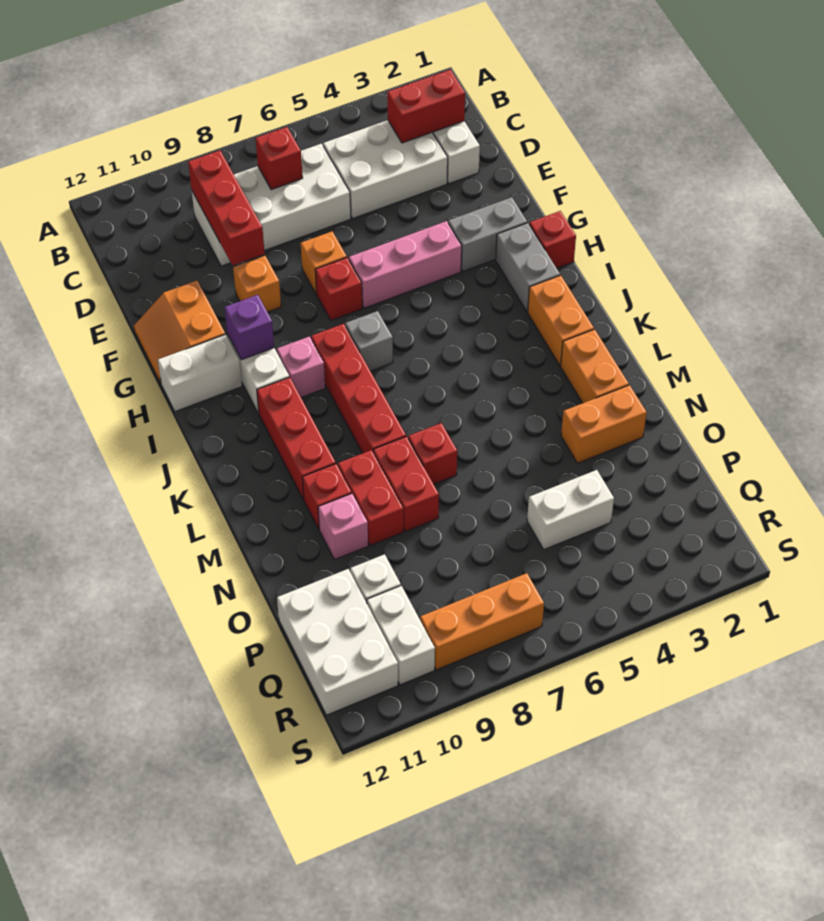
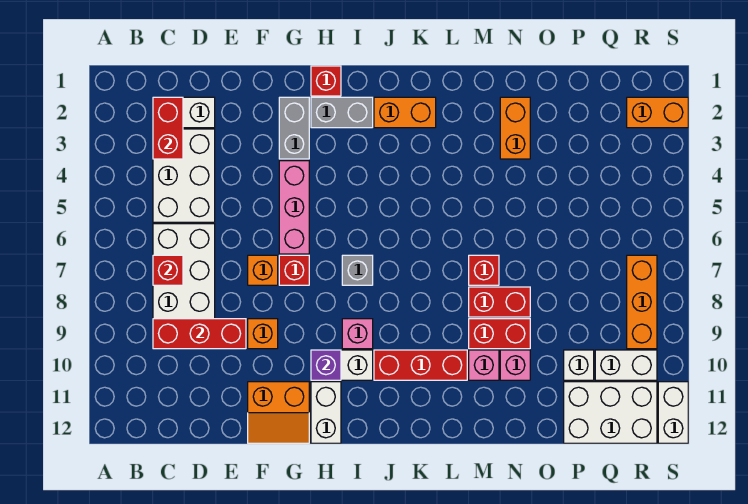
red 1x4 brick [311,324,406,453] -> none
orange 1x2 brick [561,329,629,403] -> orange 1x2 brick moved to [627,97,688,128]
red 1x1 brick [302,464,351,529] -> pink 1x1 brick [469,350,499,380]
white 1x2 brick [527,470,614,549] -> white 1x2 brick moved to [658,382,688,443]

